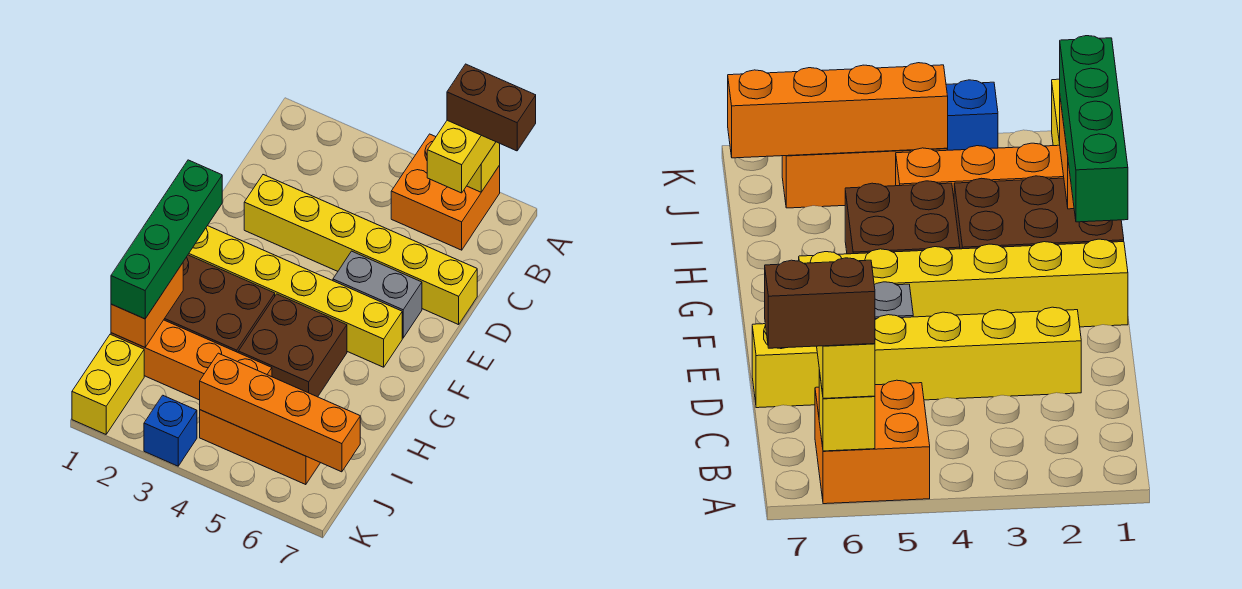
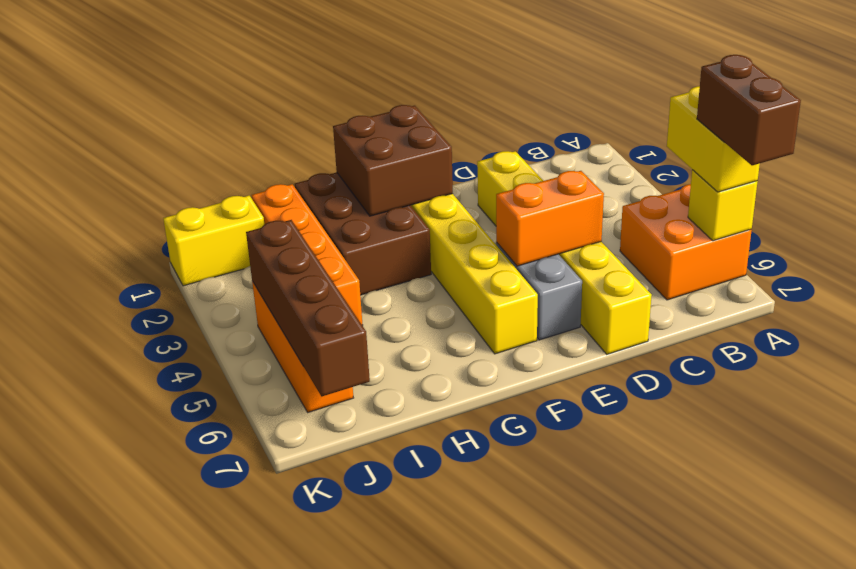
yellow 1x2 brick [427,120,496,193] -> yellow 1x2 brick turned to [667,86,760,192]
green 1x4 brick [111,160,222,319] -> none
brown 2x2 brick [238,294,347,397] -> brown 2x2 brick moved to [333,105,453,216]
orange 1x2 brick [111,263,183,347] -> orange 1x2 brick moved to [496,171,604,266]
orange 1x4 brick [200,353,360,472] -> brown 1x4 brick [246,220,370,396]
blue 1x1 brick [144,395,197,466] -> none

